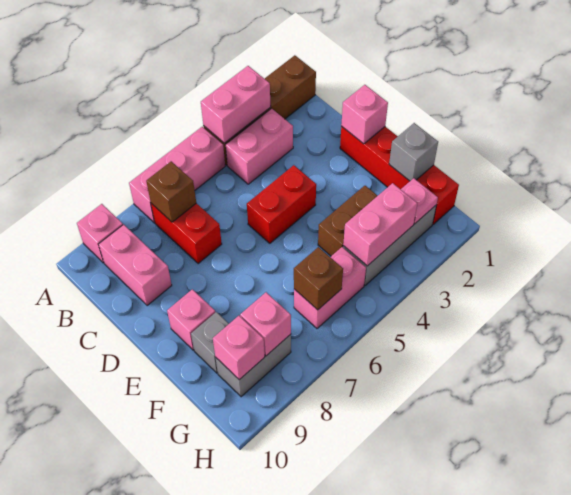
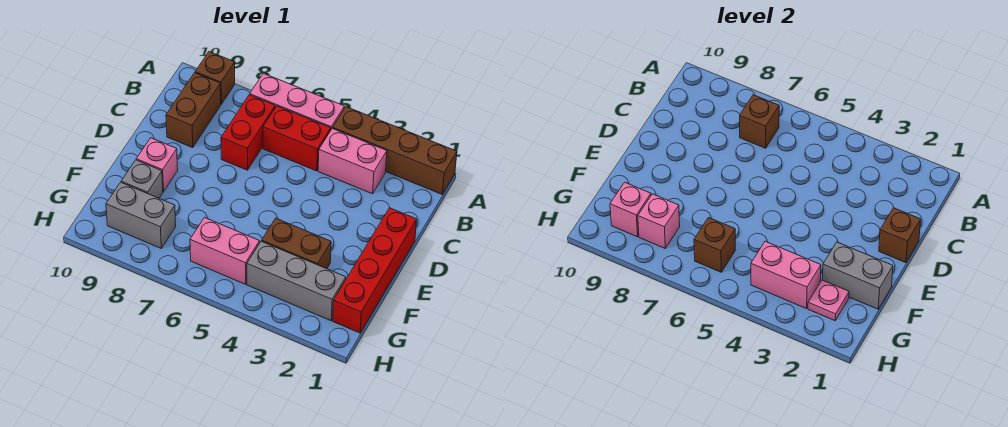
pink 1x2 brick [201,66,271,143] -> none
pink 1x1 brick [77,204,123,263] -> brown 1x1 brick [195,52,235,104]
pink 1x2 brick [99,224,172,305] -> brown 1x2 brick [166,73,221,148]
pink 1x1 brick [341,85,388,144] -> brown 1x1 brick [879,208,921,263]
red 1x2 brick [247,165,316,243] -> red 1x2 brick moved to [263,106,331,171]
grey 1x1 brick [389,123,438,181] -> grey 1x2 brick [823,242,893,309]

